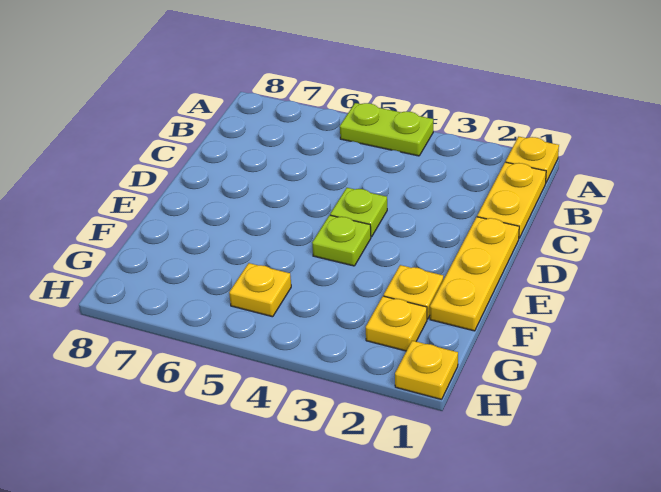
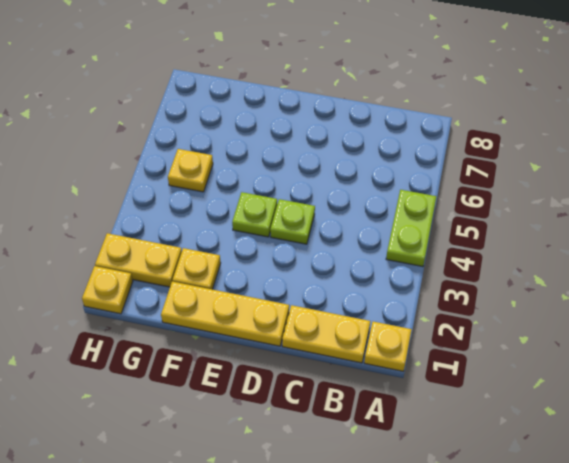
yellow 1x1 plate [366,296,427,351] -> yellow 1x2 plate [95,233,182,287]

